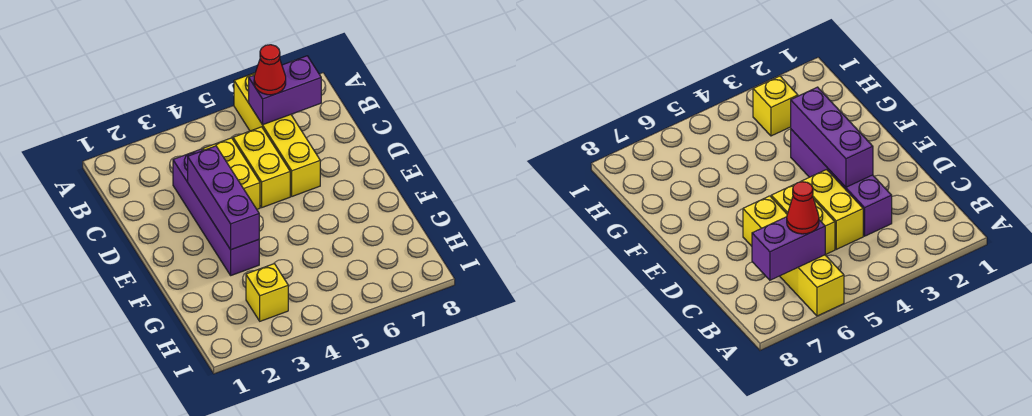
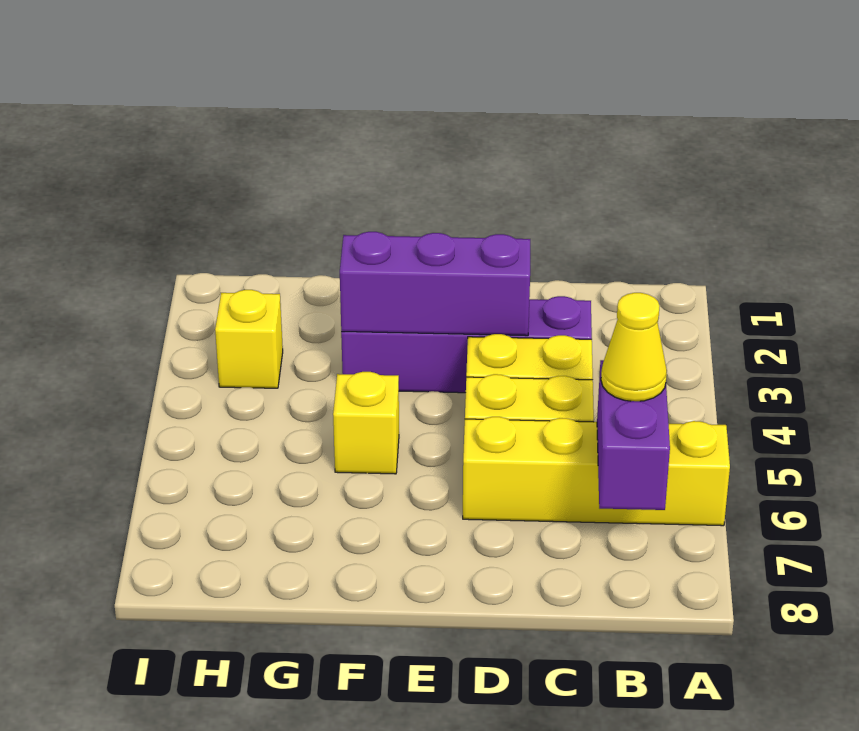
red 1x1 cone [254,45,286,95] -> yellow 1x1 cone [601,293,667,401]
none -> yellow 1x1 brick [333,372,399,474]

